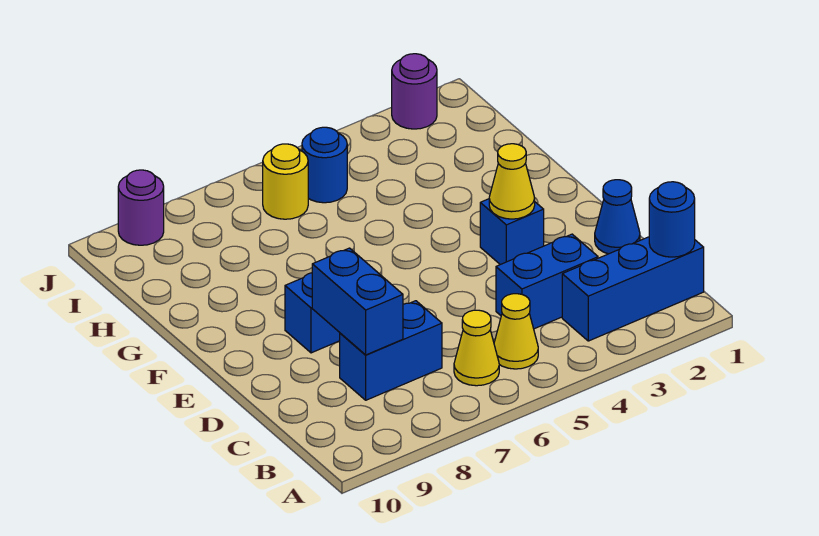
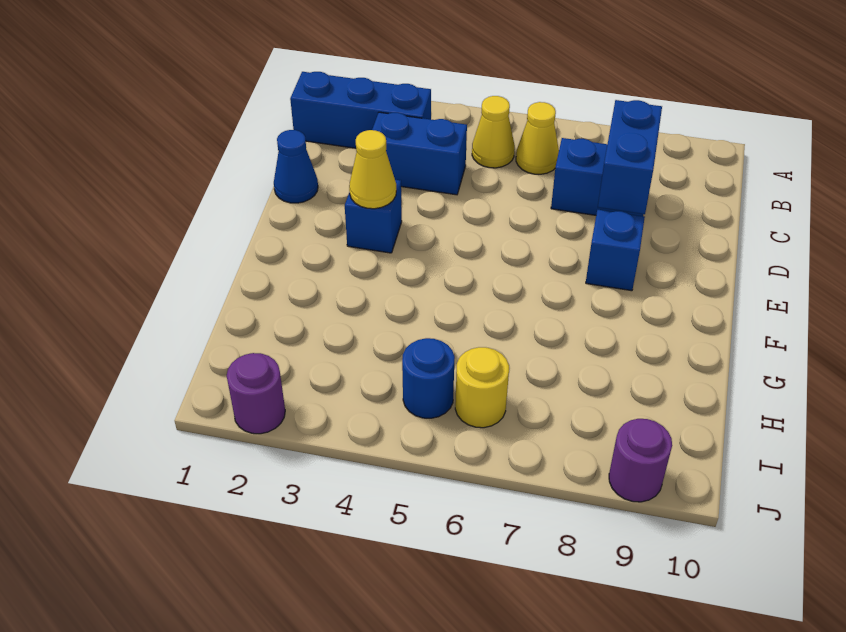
blue 1x1 round brick [649,182,695,257] -> none

